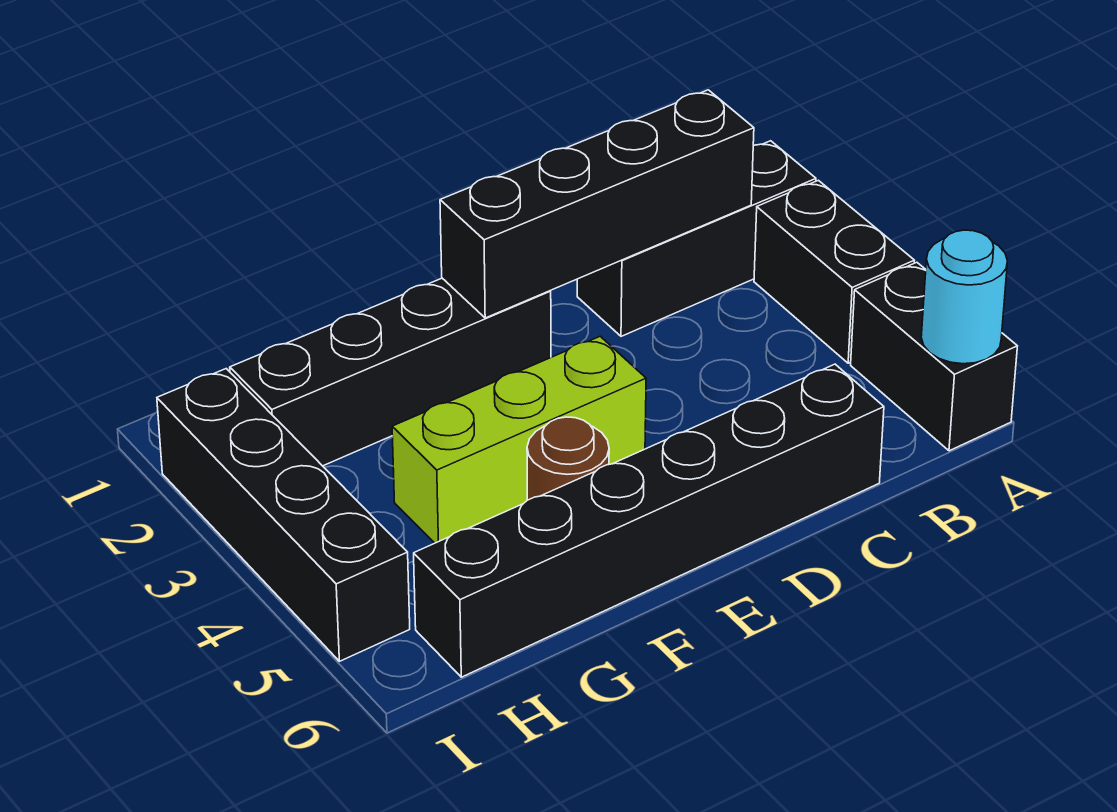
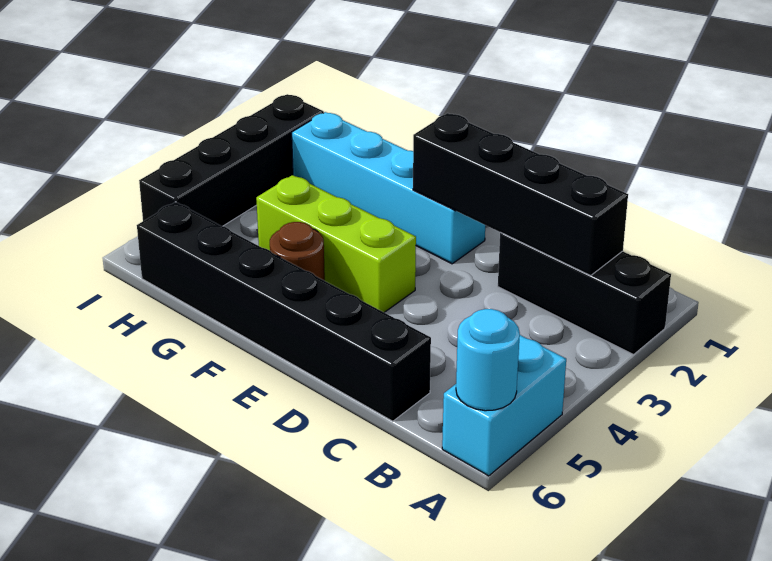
black 1x2 brick [754,180,914,363] -> none
black 1x2 brick [851,262,1017,451] -> cyan 1x2 brick [442,335,566,476]
black 1x4 brick [230,278,551,466] -> cyan 1x4 brick [292,112,485,264]

